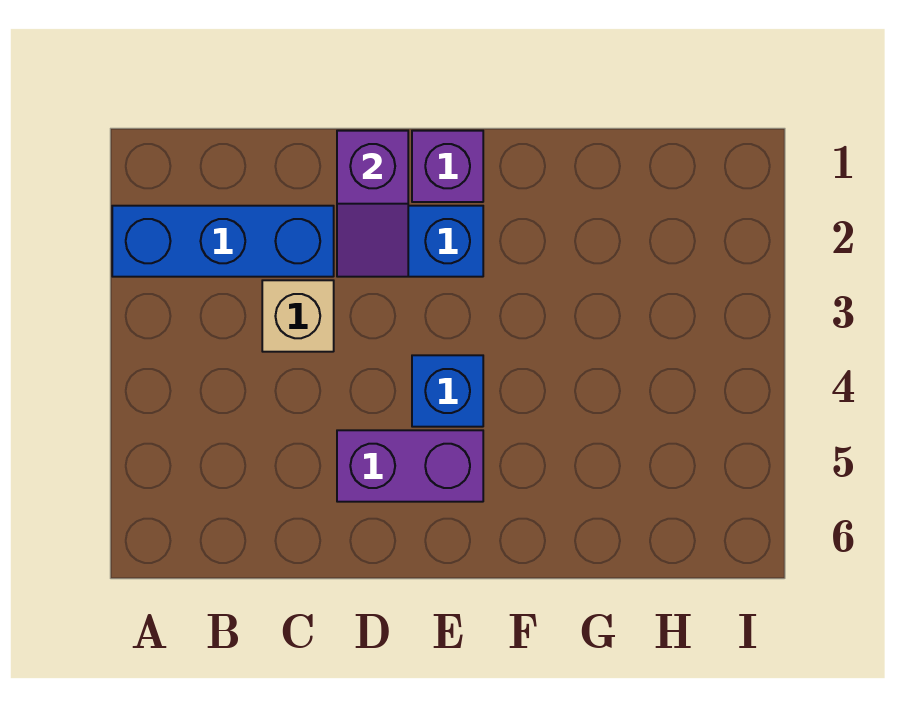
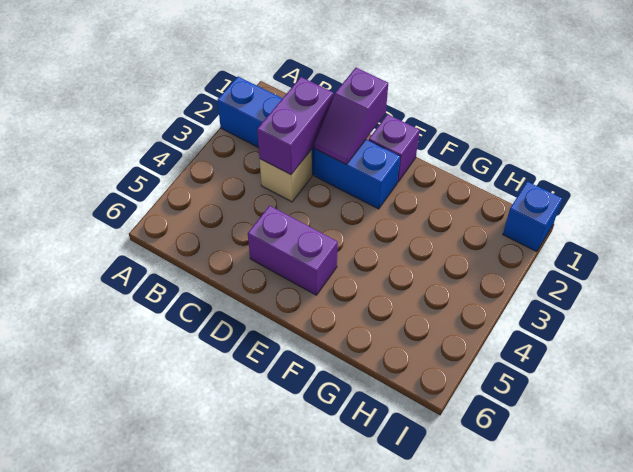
none -> purple 1x2 brick [257,77,333,175]
blue 1x1 brick [412,355,483,427] -> blue 1x1 brick moved to [503,182,562,252]

